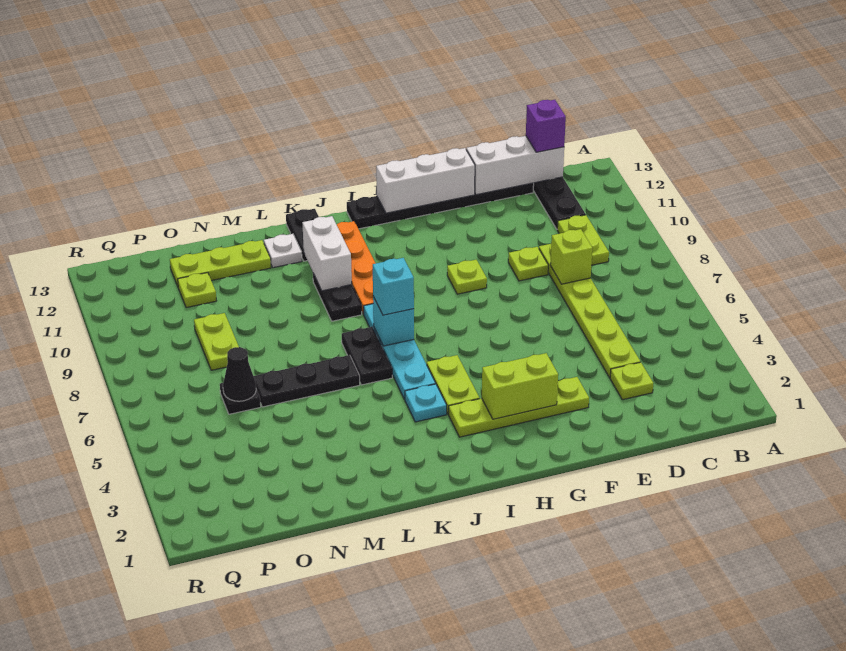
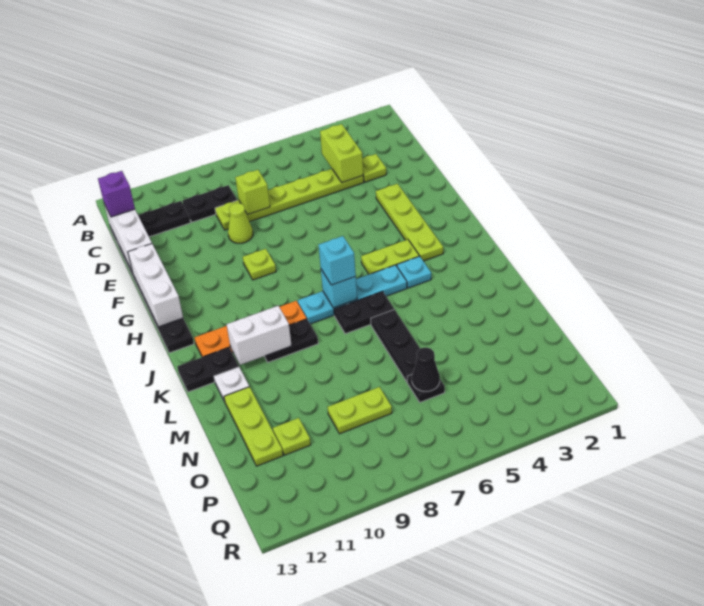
lime 1x2 plate [557,215,609,265] -> black 1x2 plate [182,185,237,222]
lime 1x1 plate [508,247,548,281] -> lime 1x1 cone [228,203,253,243]
lime 1x2 brick [482,353,558,419] -> lime 1x2 brick moved to [320,124,363,182]

